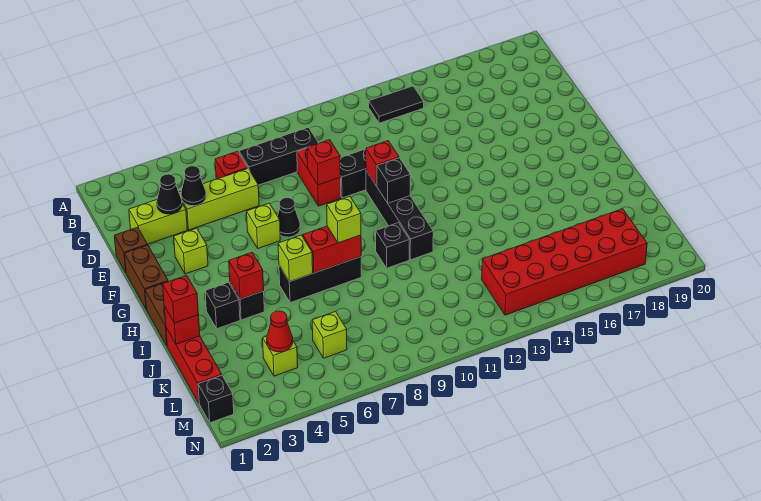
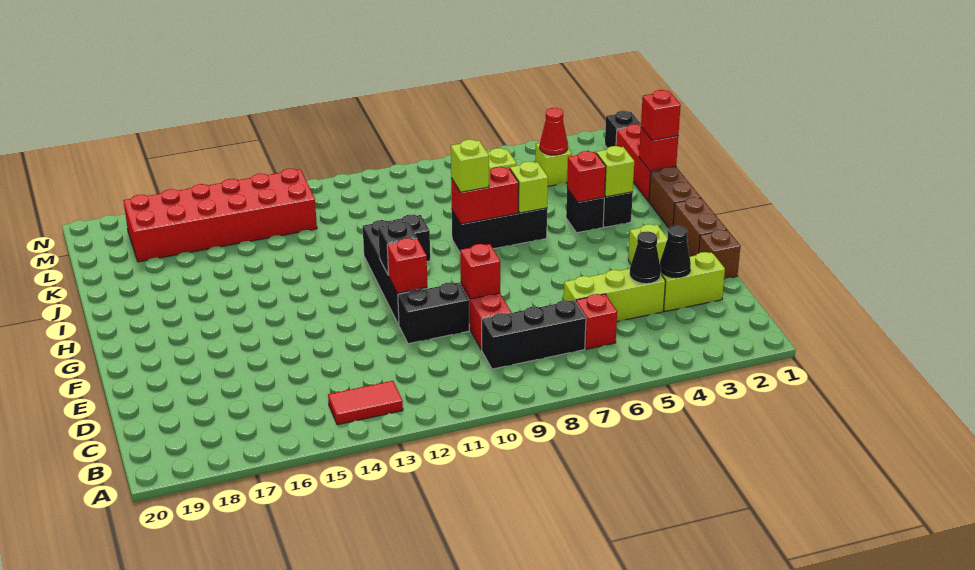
black 1x2 tile [369,86,424,123] -> red 1x2 tile [328,381,403,425]
lime 1x1 brick [247,203,280,248] -> lime 1x1 brick moved to [596,146,634,197]
black 1x1 cone [278,198,300,237] -> none

